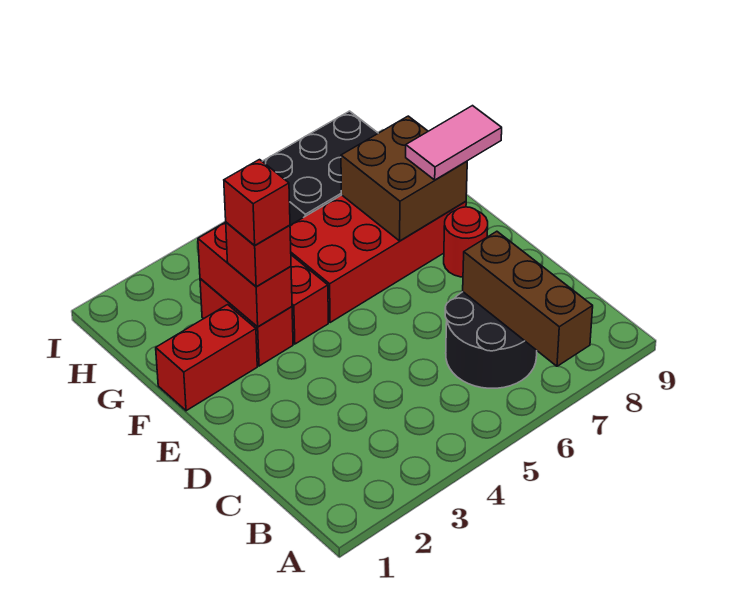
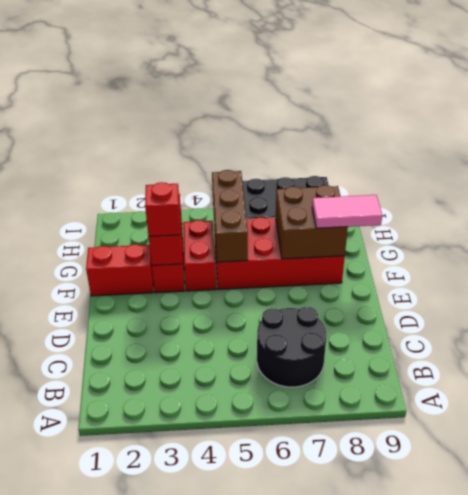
brown 1x3 brick [463,231,593,366] -> brown 1x3 brick moved to [212,170,248,262]
red 1x1 round brick [444,207,488,277] -> none
red 1x1 brick [224,160,290,245] -> none

